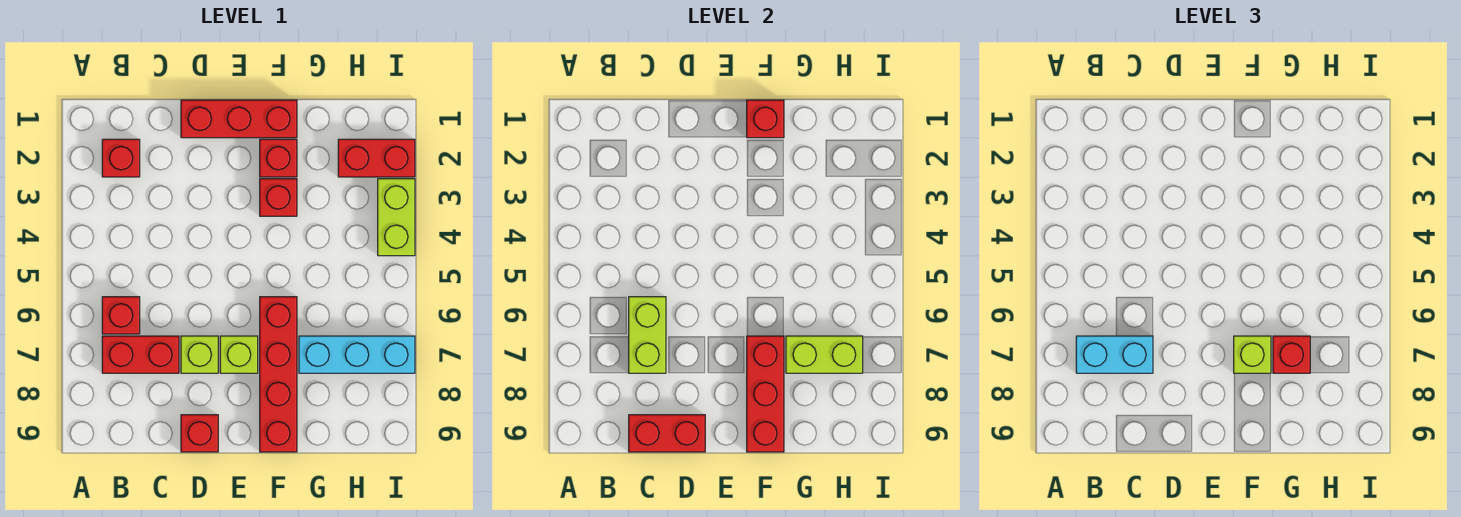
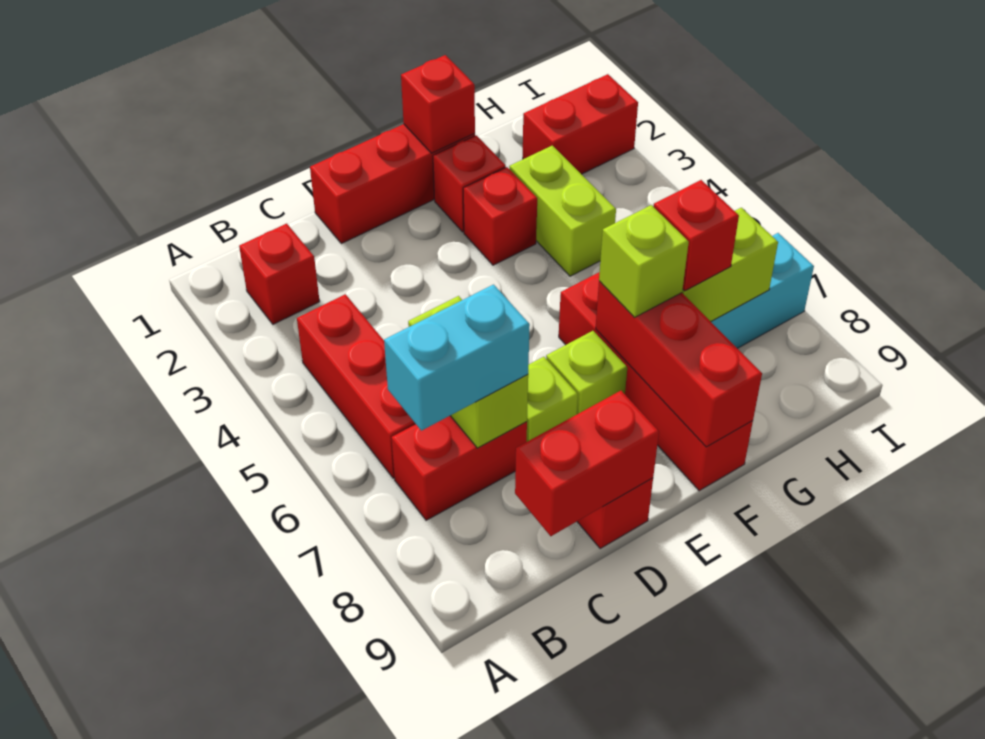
red 1x1 brick [102,297,140,334] -> red 1x3 brick [297,294,415,478]
lime 1x2 brick [378,179,415,256] -> lime 1x2 brick moved to [509,146,616,276]

